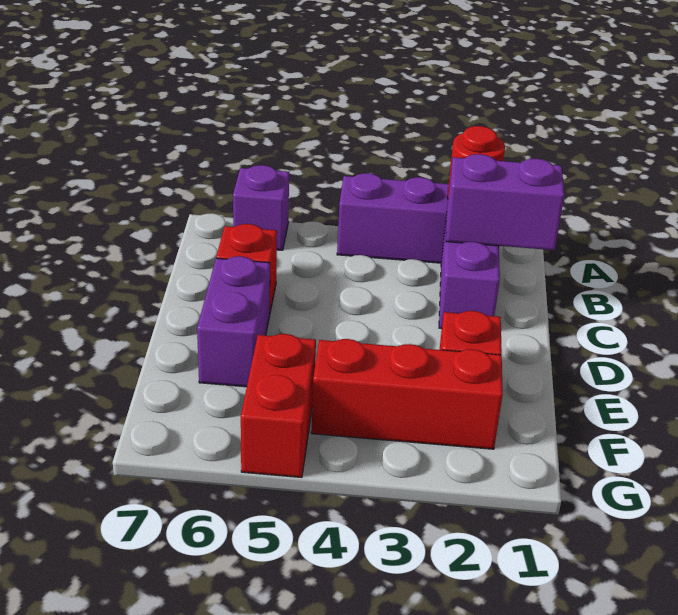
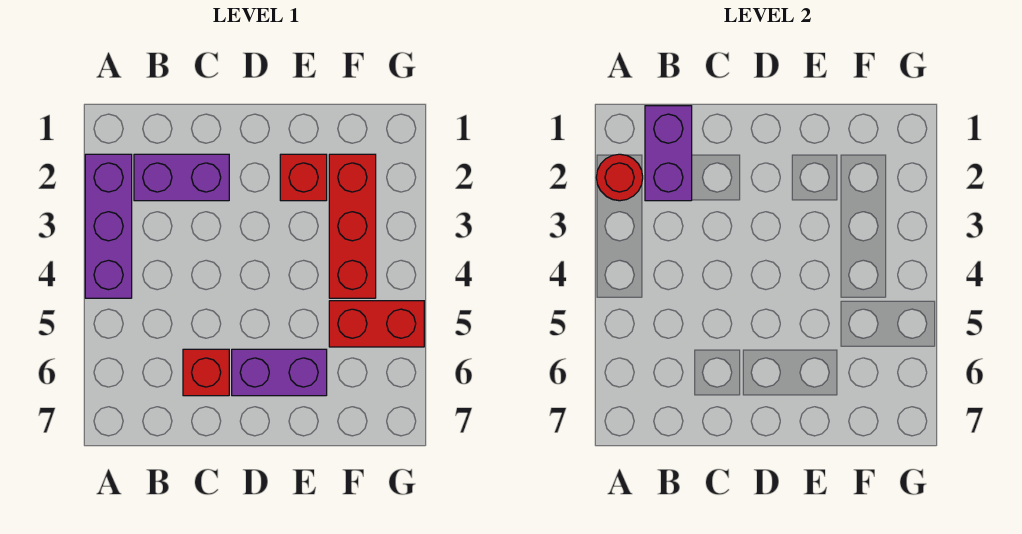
purple 1x1 brick [233,165,289,250] -> none

